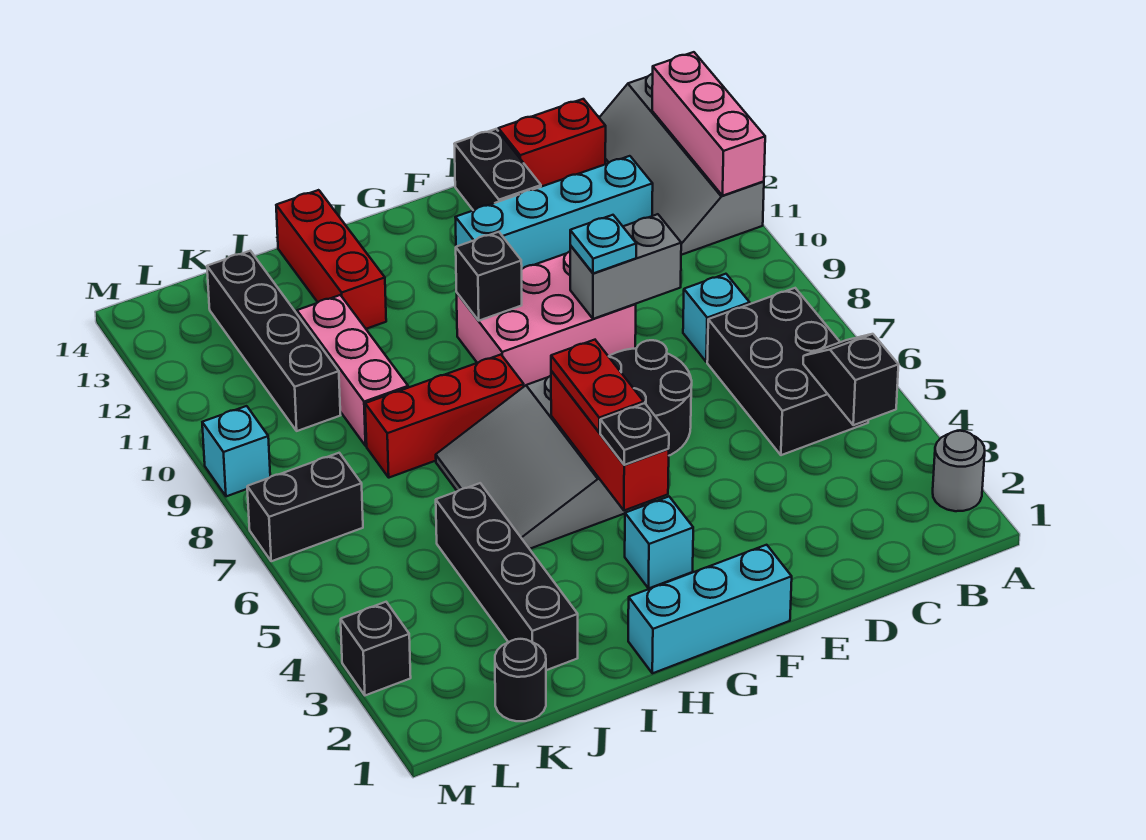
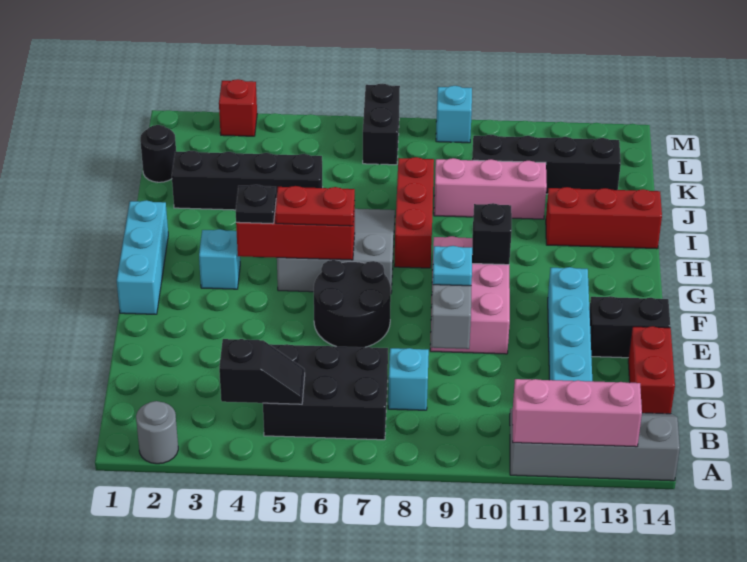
black 1x1 brick [341,602,411,695] -> red 1x1 brick [219,79,257,136]

